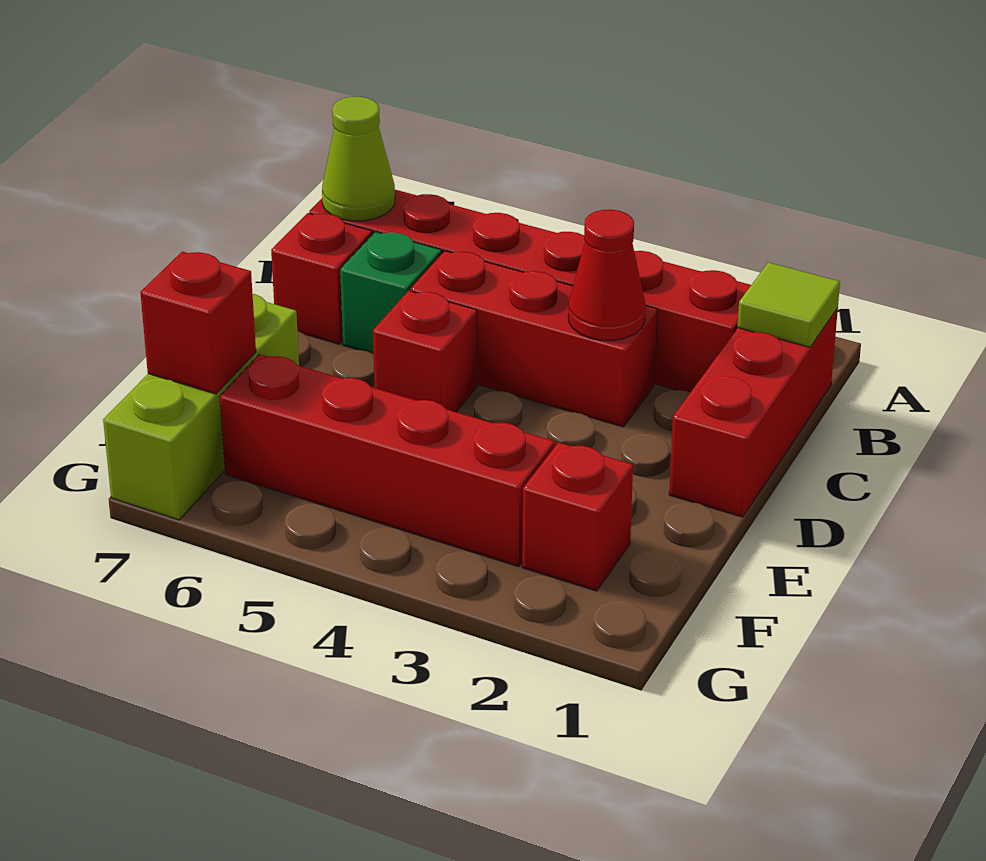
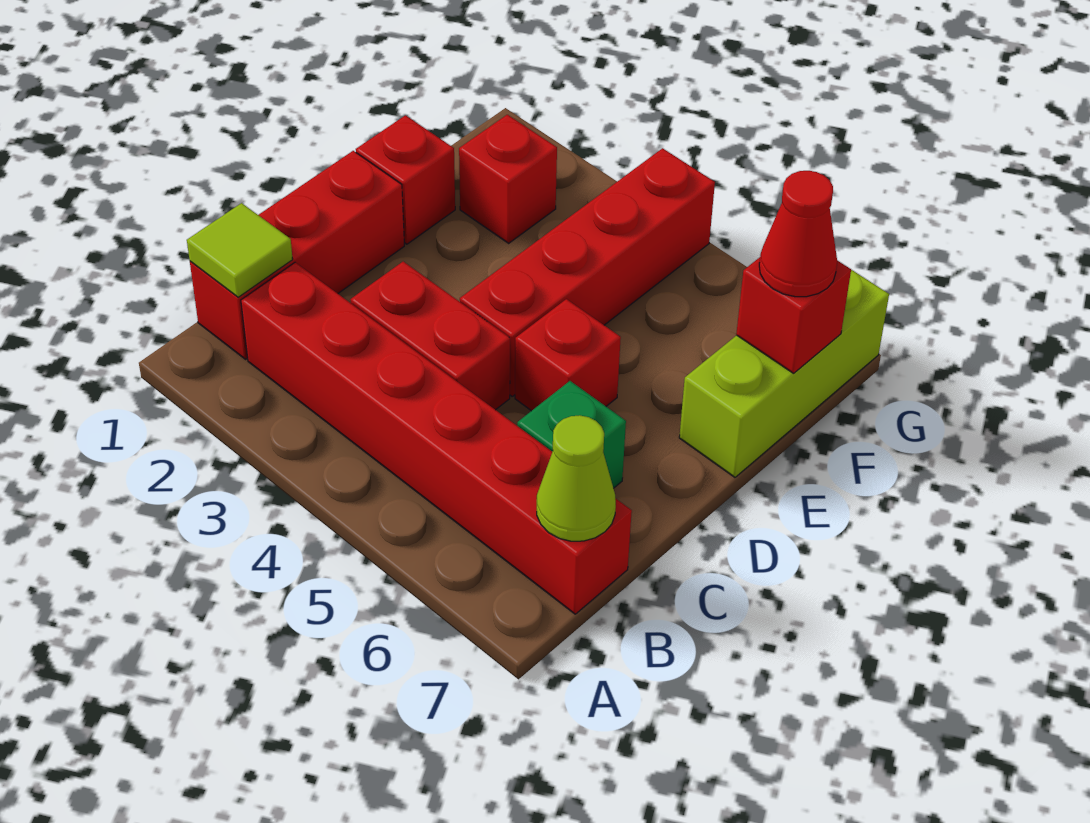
red 1x3 brick [410,251,657,427] -> red 1x2 brick [350,262,510,410]
red 1x1 cone [568,209,646,340] -> red 1x1 cone moved to [759,171,837,297]
red 1x1 brick [271,213,372,344] -> red 1x1 brick moved to [356,115,455,244]
red 1x4 brick [220,354,555,566] -> red 1x4 brick turned to [460,148,715,396]

